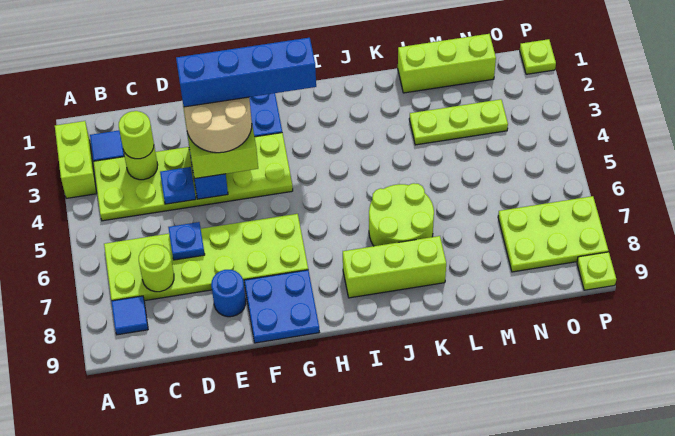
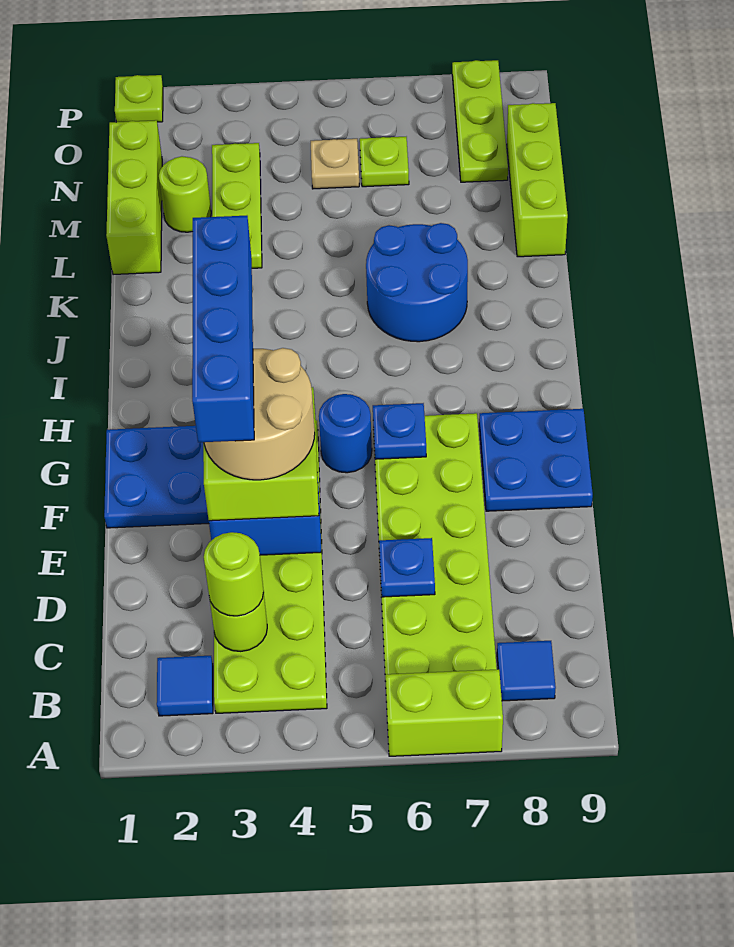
lime 1x2 brick [55,121,97,198] -> lime 1x2 brick moved to [385,669,503,756]
lime 1x1 round brick [139,244,174,292] -> lime 1x1 round brick moved to [159,156,211,232]
blue 1x1 plate [160,167,196,204] -> blue 1x1 plate moved to [373,403,426,459]
blue 1x1 round brick [211,270,246,317] -> blue 1x1 round brick moved to [319,394,372,473]
lime 1x3 brick [343,236,446,298] -> lime 1x3 brick moved to [507,103,568,257]
lime 2x2 round brick [369,183,434,246] -> blue 2x2 round brick [366,223,468,342]
none -> tan 1x1 plate [311,139,359,189]
lime 2x3 plate [498,196,608,272] -> lime 1x3 plate [452,60,508,182]
lime 1x1 plate [577,252,616,290] -> lime 1x1 plate moved to [360,137,409,187]

